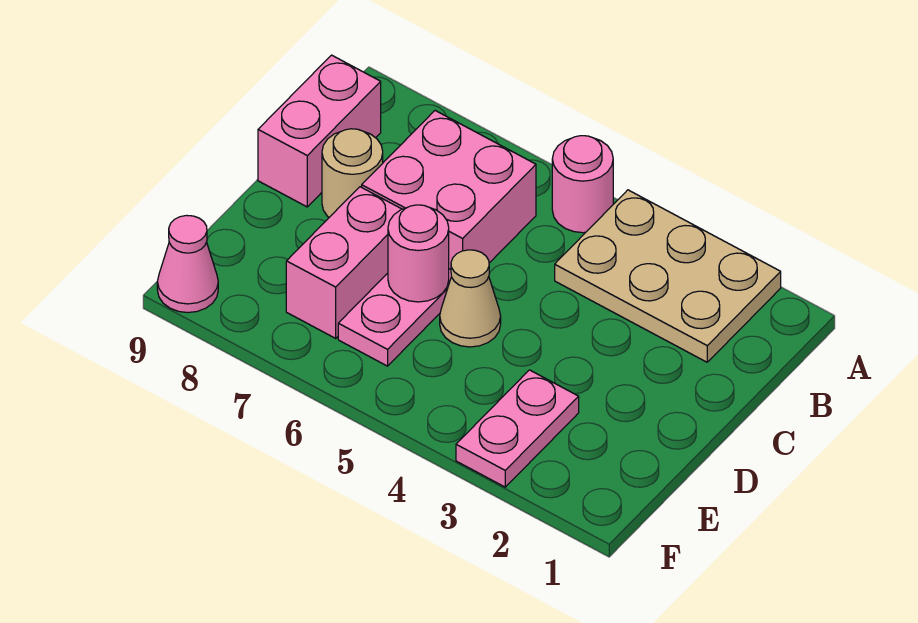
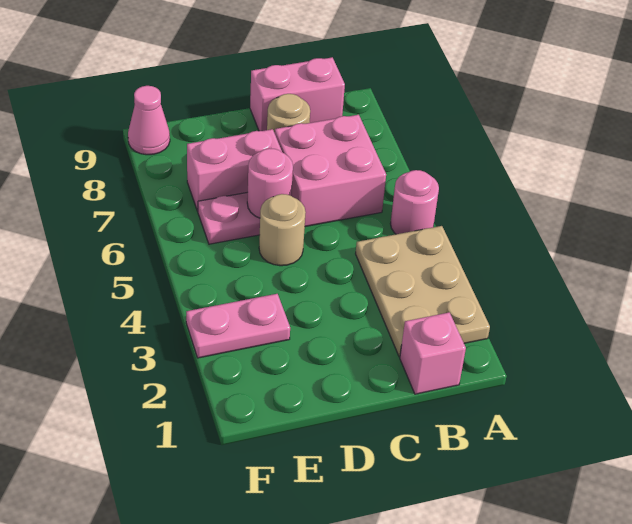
none -> pink 1x1 brick [400,312,466,394]
tan 1x1 cone [440,250,501,347] -> tan 1x1 round brick [259,194,306,266]

